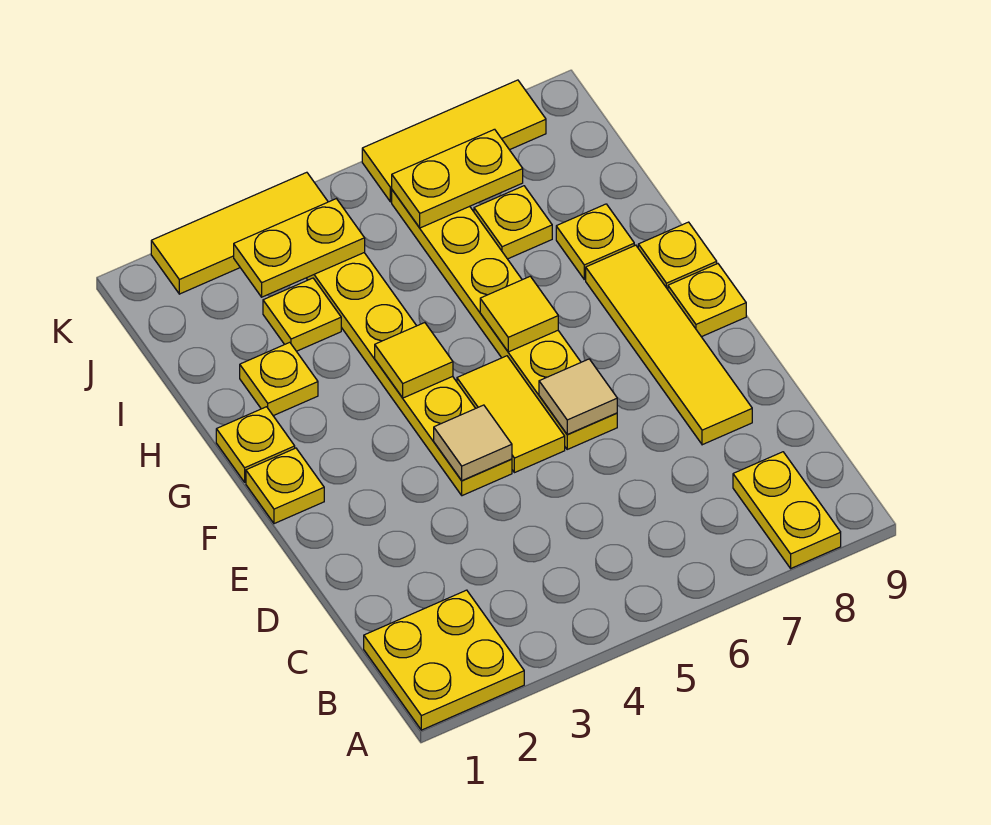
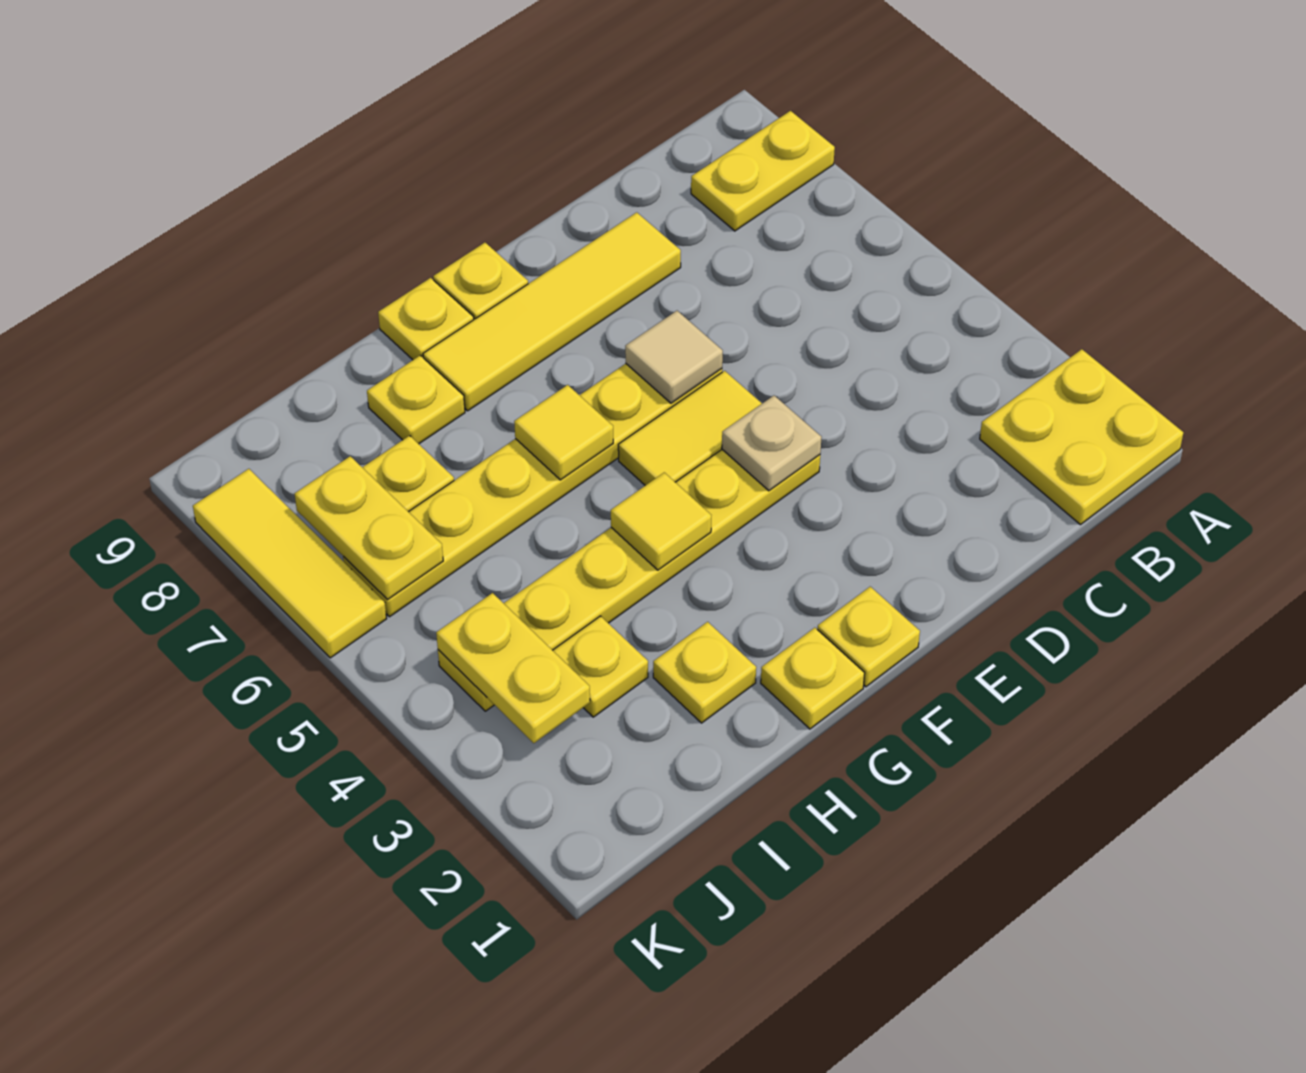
tan 1x1 tile [434,405,512,480] -> tan 1x1 plate [722,396,821,491]
yellow 1x3 tile [151,172,328,294] -> none

